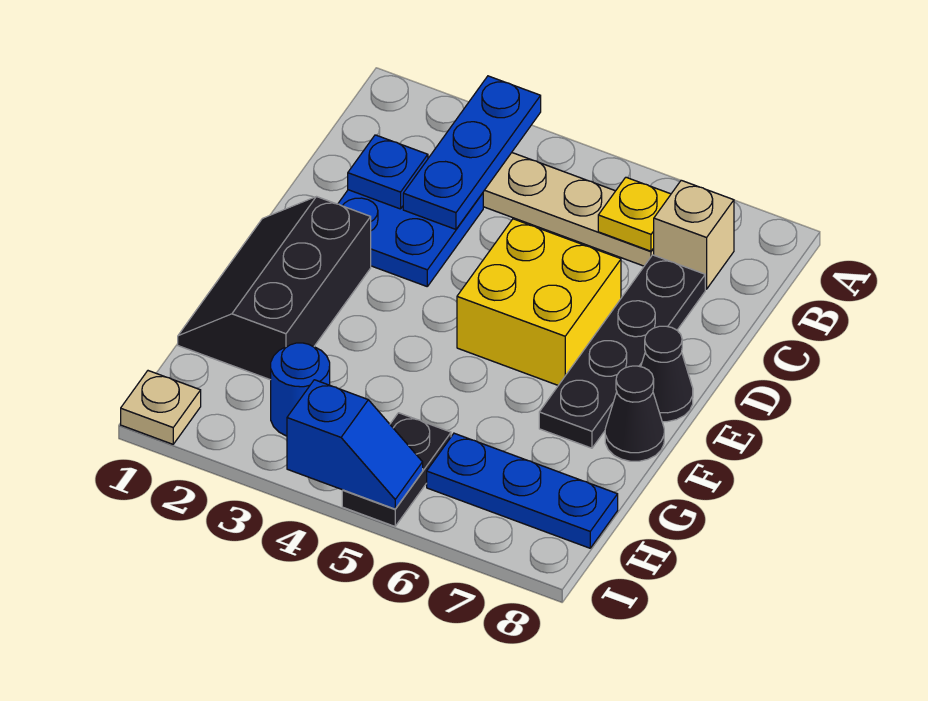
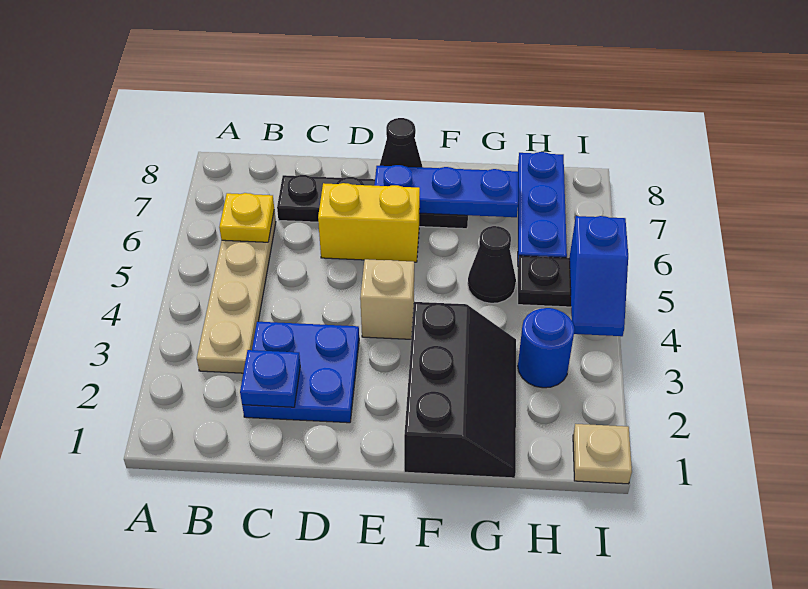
blue 1x3 plate [403,76,541,229] -> blue 1x3 plate moved to [374,165,518,217]
tan 1x1 brick [653,180,734,289] -> tan 1x1 brick moved to [360,259,414,339]
yellow 2x2 brick [457,219,621,385] -> yellow 1x2 brick [318,183,420,262]
black 2x3 slope [178,197,371,380] -> black 2x3 slope turned to [404,302,516,478]
black 1x1 cone [605,366,664,461] -> black 1x1 cone moved to [468,226,516,303]
blue 1x2 slope [287,380,423,509] -> blue 1x2 slope turned to [569,216,628,336]

